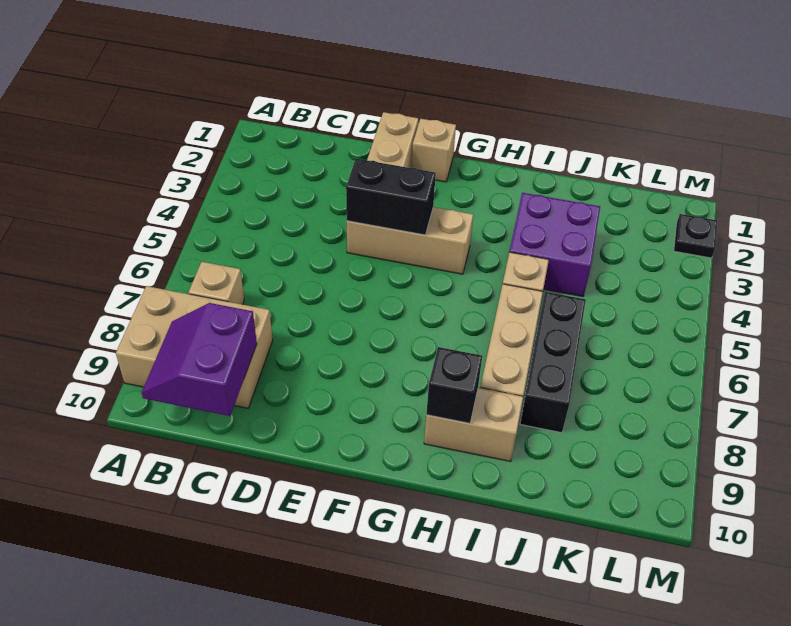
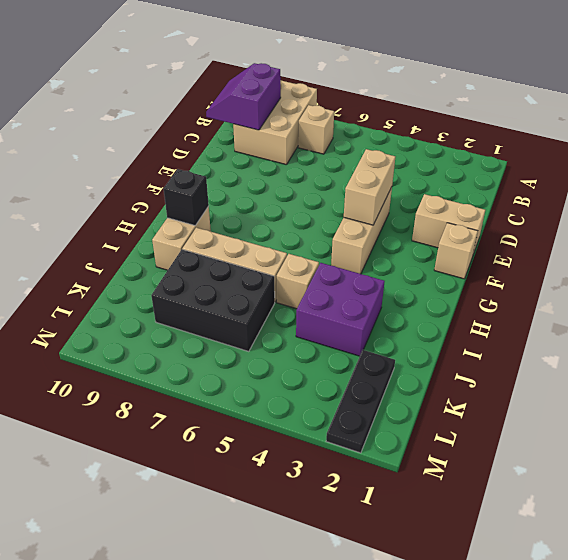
purple 2x2 slope [142,303,257,416] -> purple 2x2 slope turned to [206,63,281,130]
black 1x2 brick [346,159,436,235] -> tan 1x2 brick [344,149,395,225]
black 1x3 brick [520,292,586,433] -> black 2x3 brick [151,249,275,351]
black 1x1 plate [674,214,717,258] -> black 1x3 plate [326,350,395,453]

